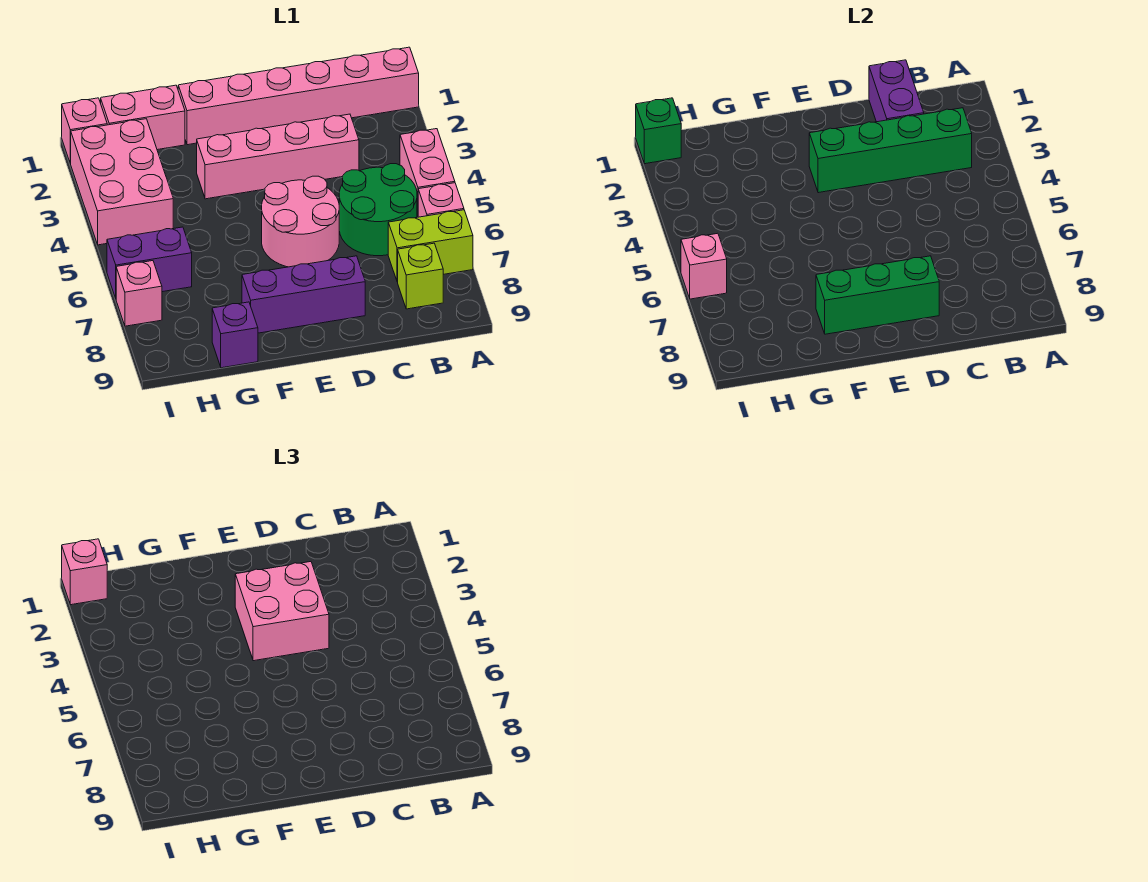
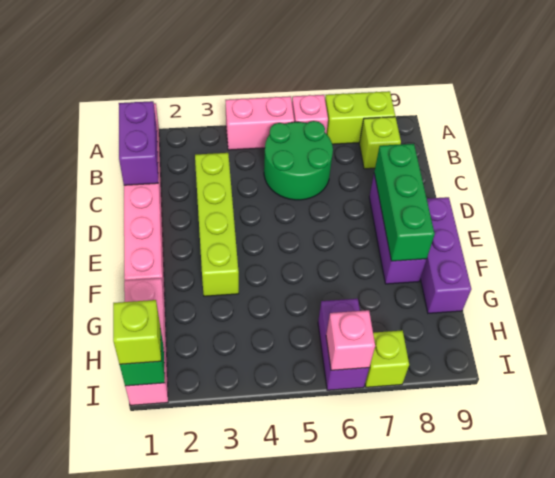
lime 1x2 brick [388,210,473,282] -> lime 1x2 brick turned to [325,91,395,144]
green 1x4 brick [809,108,972,193] -> none
purple 1x2 brick [869,60,924,122] -> purple 1x2 brick turned to [119,101,158,185]
pink 1x4 brick [197,114,359,199] -> lime 1x4 brick [195,153,239,296]
pink 2x2 brick [235,562,329,661] -> none
pink 2x2 round brick [262,176,339,267] -> none
purple 1x1 brick [212,302,258,368] -> purple 1x3 brick [420,197,471,313]
pink 2x3 brick [70,119,173,245] -> none
pink 1x1 brick [62,539,107,605] -> lime 1x1 brick [113,300,161,364]
pink 1x1 brick [116,261,162,326] -> lime 1x1 brick [365,330,409,387]

